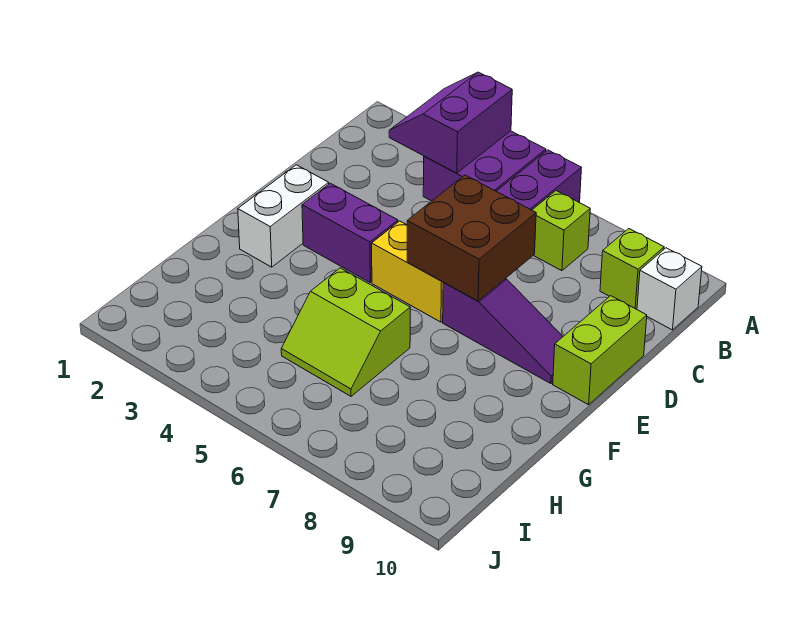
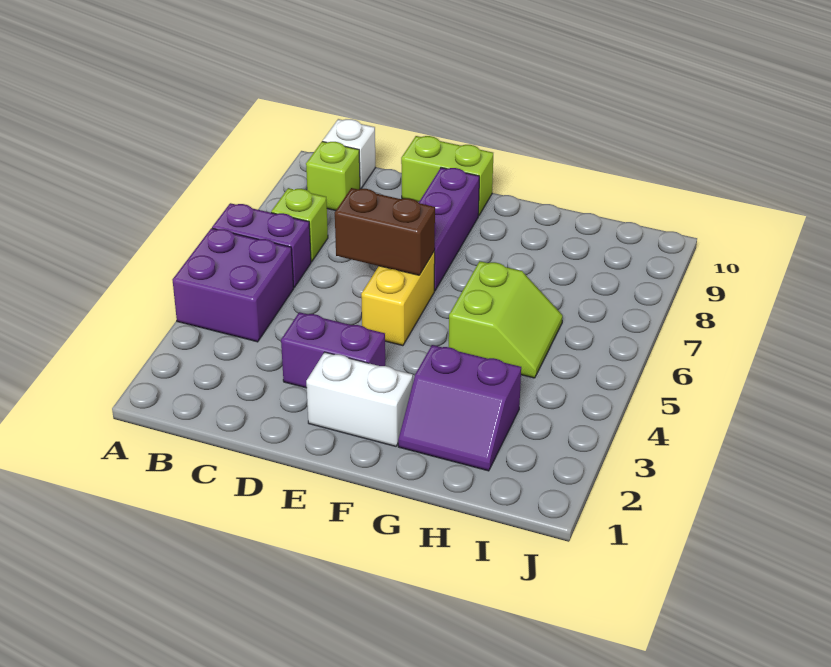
purple 2x2 slope [389,72,512,173] -> purple 2x2 slope moved to [398,345,521,471]
brown 2x2 brick [407,175,536,301] -> brown 1x2 brick [335,188,435,275]
purple 1x2 brick [302,183,398,282] -> purple 1x2 brick turned to [281,312,385,388]
purple 1x3 slope [443,278,563,384] -> purple 1x3 brick [419,168,479,291]

